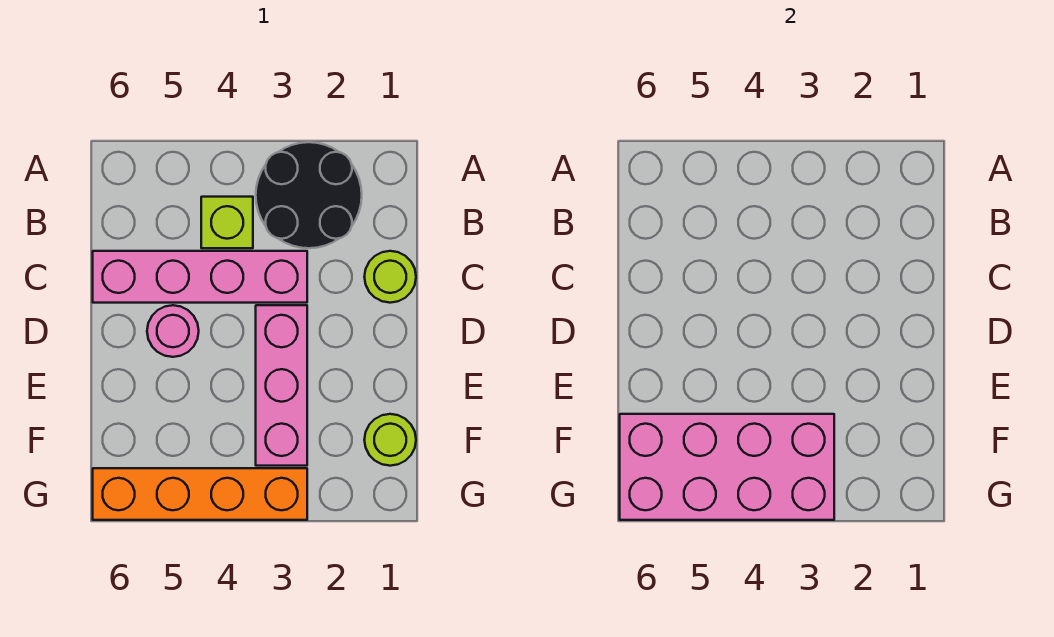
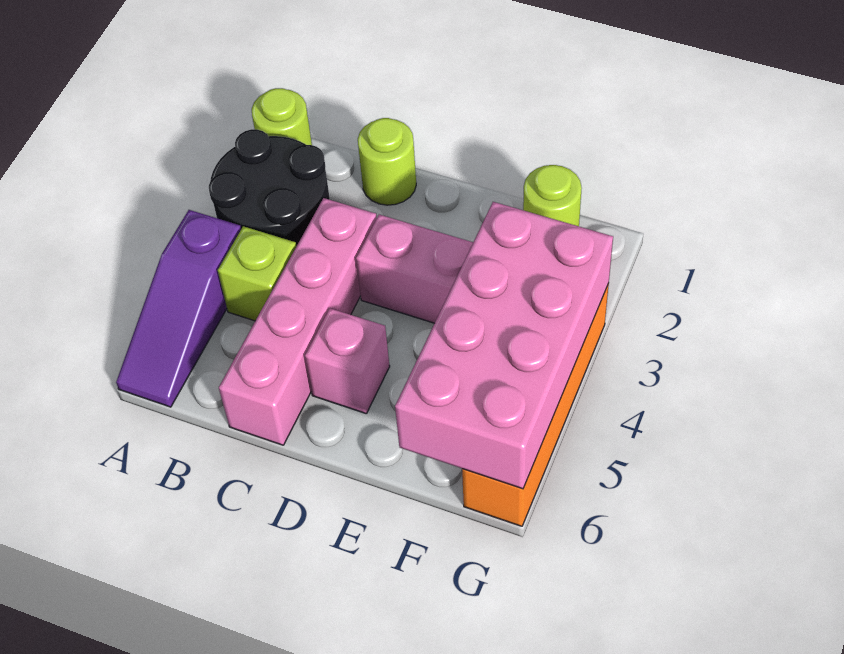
none -> lime 1x1 round brick [252,88,312,145]
none -> purple 1x3 slope [116,210,241,407]
pink 1x1 round brick [147,305,199,357] -> pink 1x1 brick [305,308,390,414]

